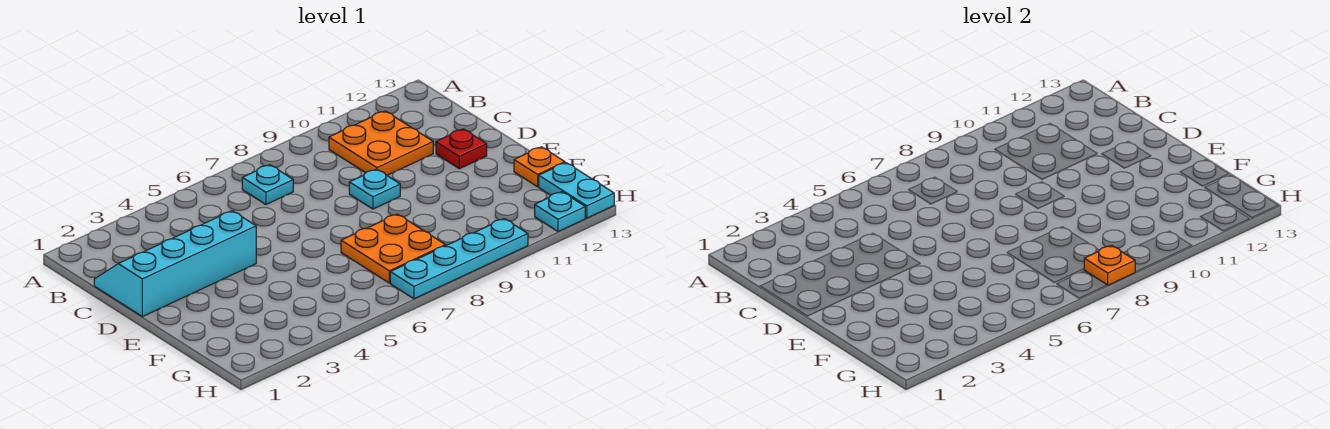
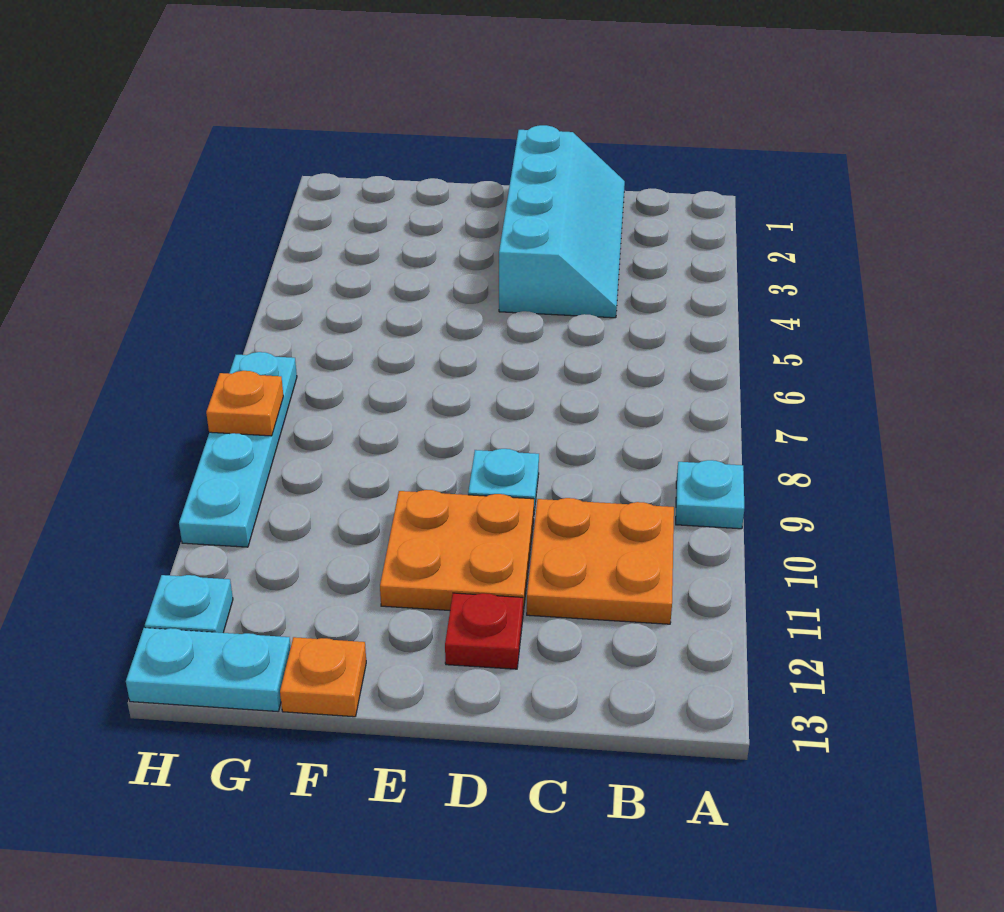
cyan 1x1 plate [242,165,293,204] -> cyan 1x1 plate moved to [676,460,744,529]
orange 2x2 plate [341,214,446,283] -> orange 2x2 plate moved to [380,490,534,612]

